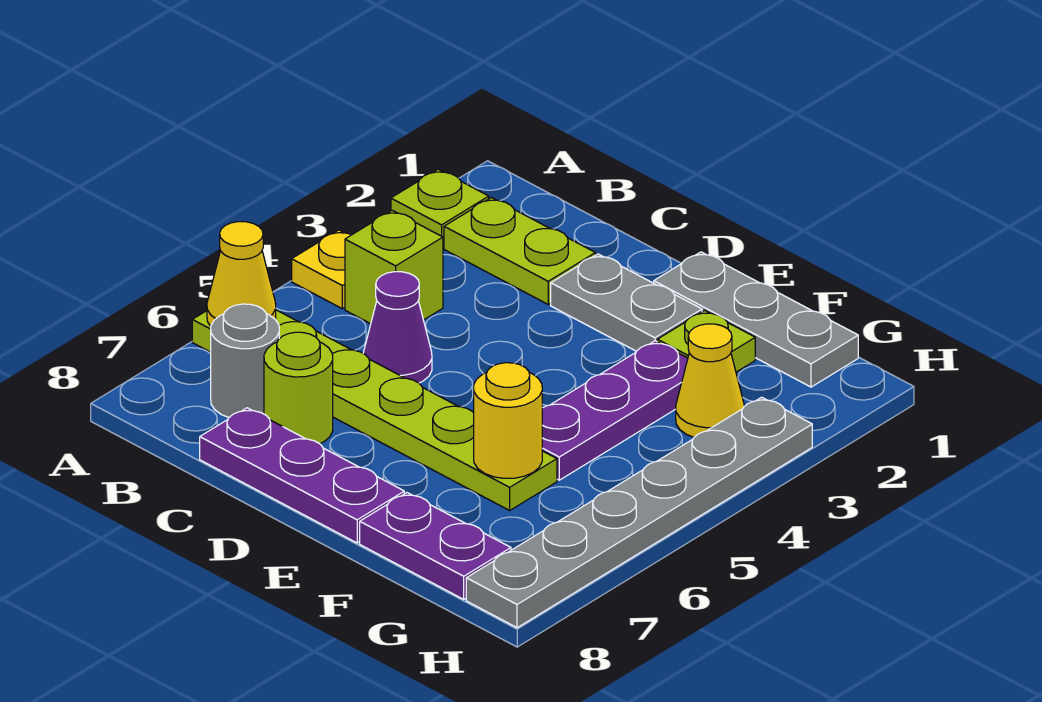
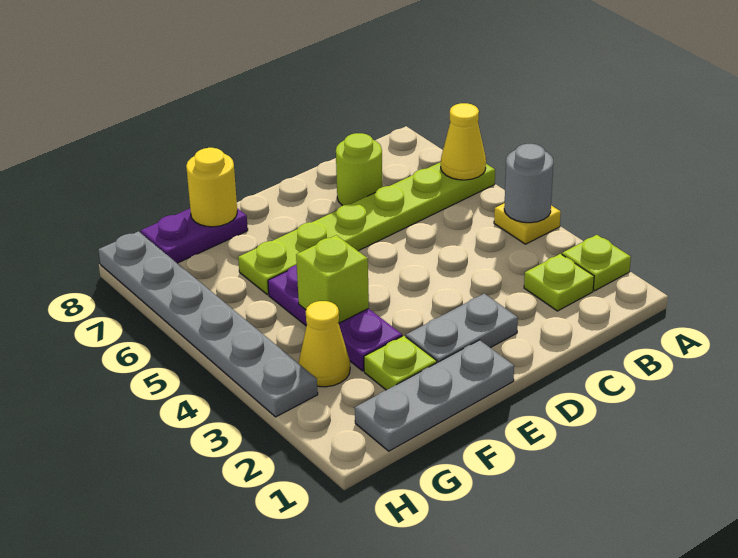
lime 1x2 plate [444,198,595,304] -> lime 1x1 plate [524,254,594,311]
lime 1x1 brick [345,210,443,324] -> lime 1x1 brick moved to [296,235,369,323]
grey 1x1 round brick [211,304,279,417] -> grey 1x1 round brick moved to [504,144,553,223]
purple 1x1 cone [363,272,432,383] -> none
purple 1x3 plate [200,408,404,543] -> none
yellow 1x1 round brick [474,363,542,478] -> yellow 1x1 round brick moved to [186,148,237,227]

